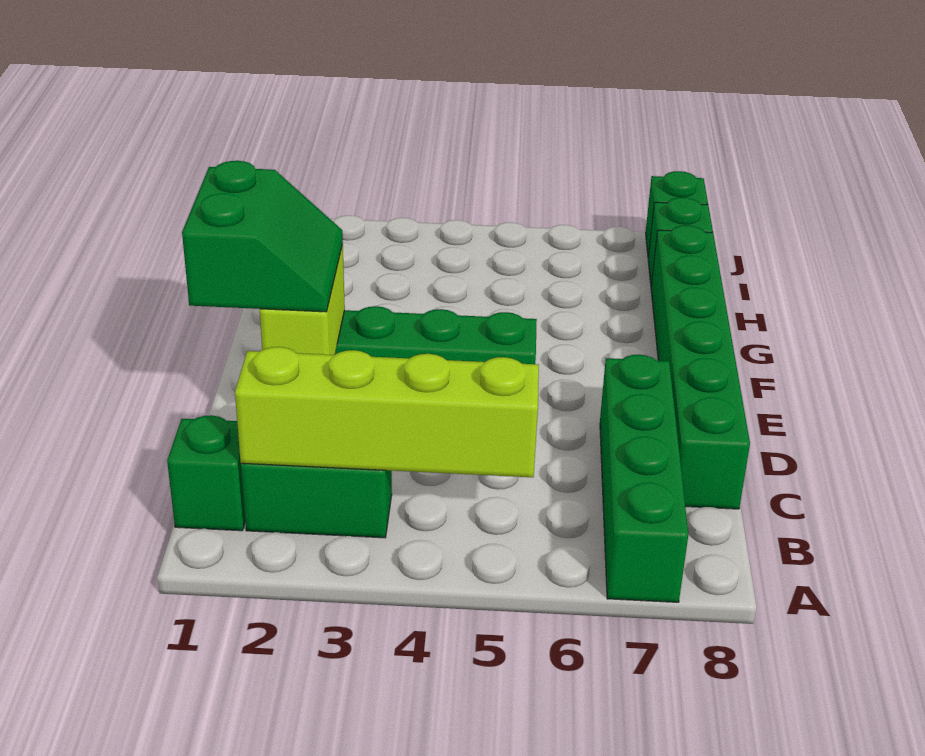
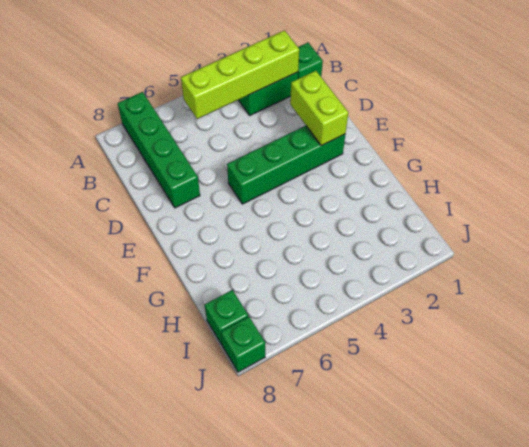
green 1x6 brick [651,225,750,509] -> none
green 2x2 slope [182,161,343,312] -> none

